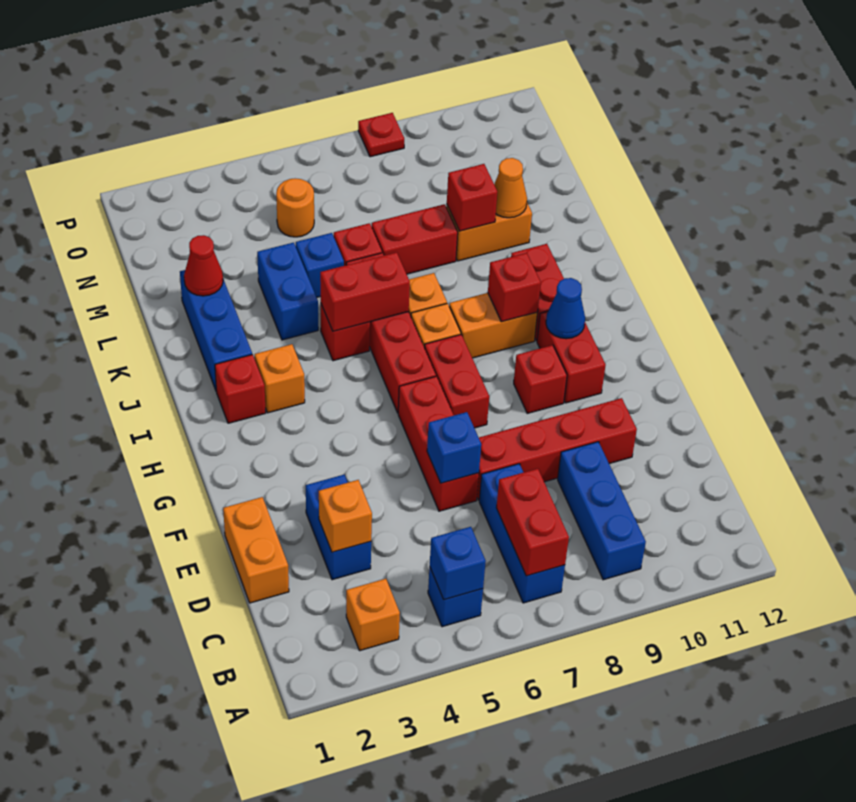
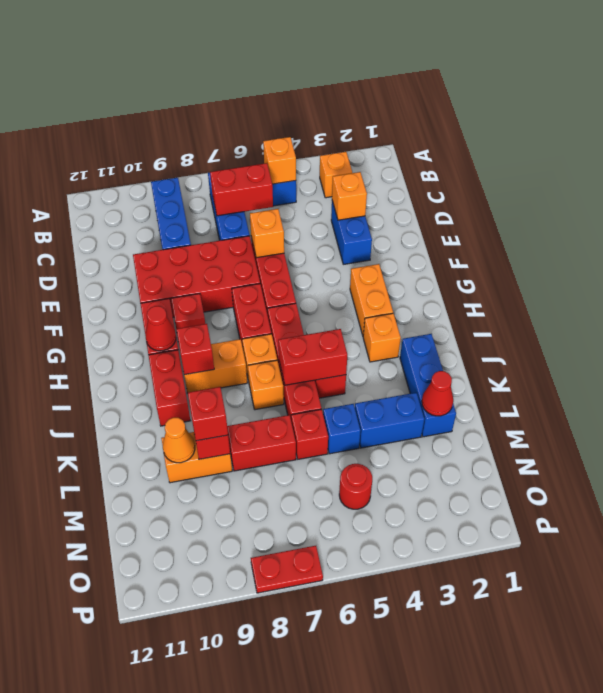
blue 1x1 brick [430,527,486,600] -> orange 1x1 brick [263,137,296,184]
red 1x2 brick [496,469,569,576] -> red 1x2 brick turned to [210,163,273,216]
orange 1x2 brick [223,497,289,603] -> orange 1x2 brick moved to [350,264,393,335]
blue 1x1 brick [427,412,481,483] -> orange 1x1 brick [250,209,284,258]
red 1x4 brick [477,398,637,500] -> red 2x4 brick [133,236,260,317]
blue 1x1 cone [546,278,585,339] -> red 1x1 cone [146,306,176,351]
red 1x1 brick [215,355,266,423] -> red 1x1 brick moved to [188,387,228,441]
blue 1x2 brick [257,243,318,340] -> blue 1x2 brick turned to [355,393,424,448]
orange 1x1 round brick [276,179,314,237] -> red 1x1 round brick [339,464,372,509]
red 1x1 plate [358,113,404,157] -> red 1x2 plate [251,546,323,593]

